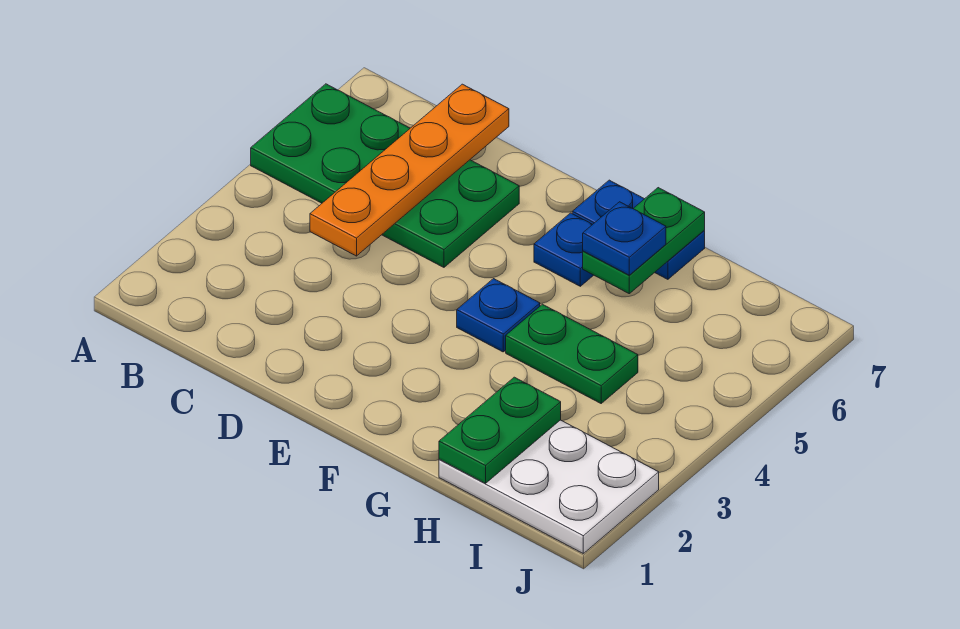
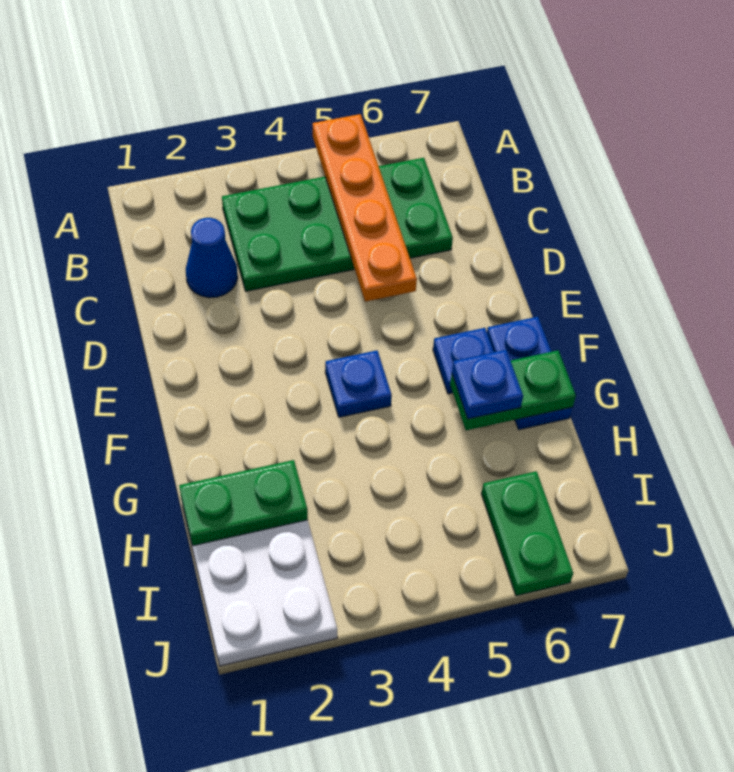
green 2x4 plate [251,84,519,267] -> green 2x4 plate turned to [222,158,453,291]
none -> blue 1x1 cone [186,218,238,298]
orange 1x4 plate [310,84,509,256] -> orange 1x4 plate turned to [313,114,417,302]
green 1x2 plate [506,304,638,403] -> green 1x2 plate moved to [481,471,573,596]

